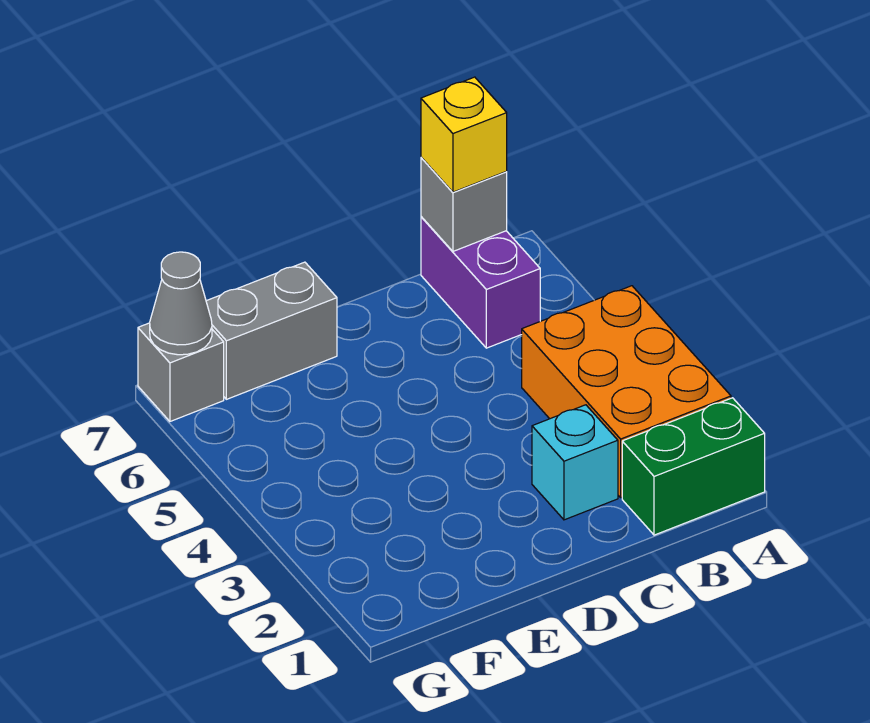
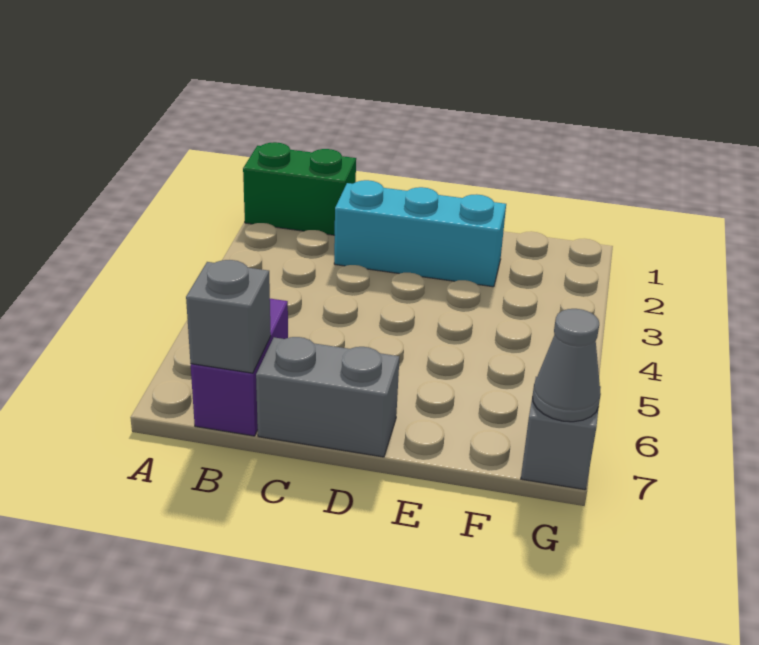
orange 2x3 brick [522,286,731,498] -> none
yellow 1x1 brick [421,77,507,192] -> none
cyan 1x1 brick [532,405,618,520] -> cyan 1x3 brick [334,180,506,287]
grey 1x2 brick [206,262,337,399] -> grey 1x2 brick moved to [256,337,399,457]

